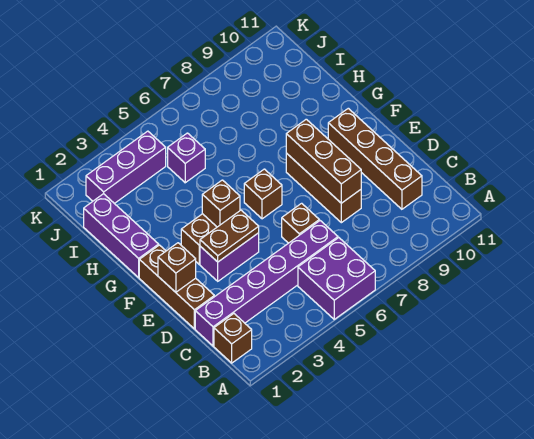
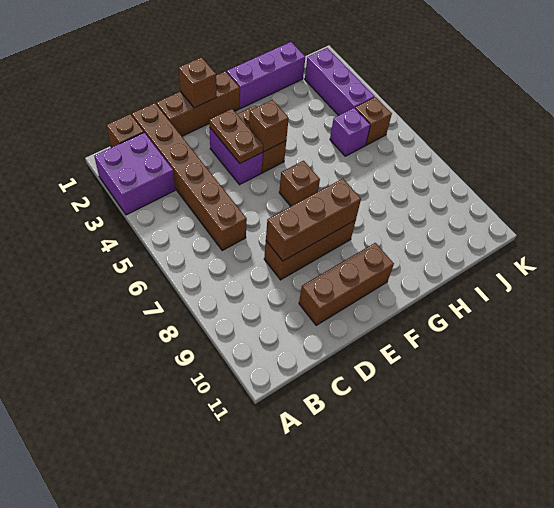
purple 2x2 brick [298,238,375,319] -> purple 2x2 brick moved to [94,132,175,215]
purple 1x6 brick [195,221,338,346] -> brown 1x6 brick [132,103,247,250]
brown 1x4 brick [328,108,422,209] -> brown 1x3 brick [299,243,394,325]
brown 1x1 brick [282,203,319,243] -> brown 1x1 brick moved to [355,97,392,145]

